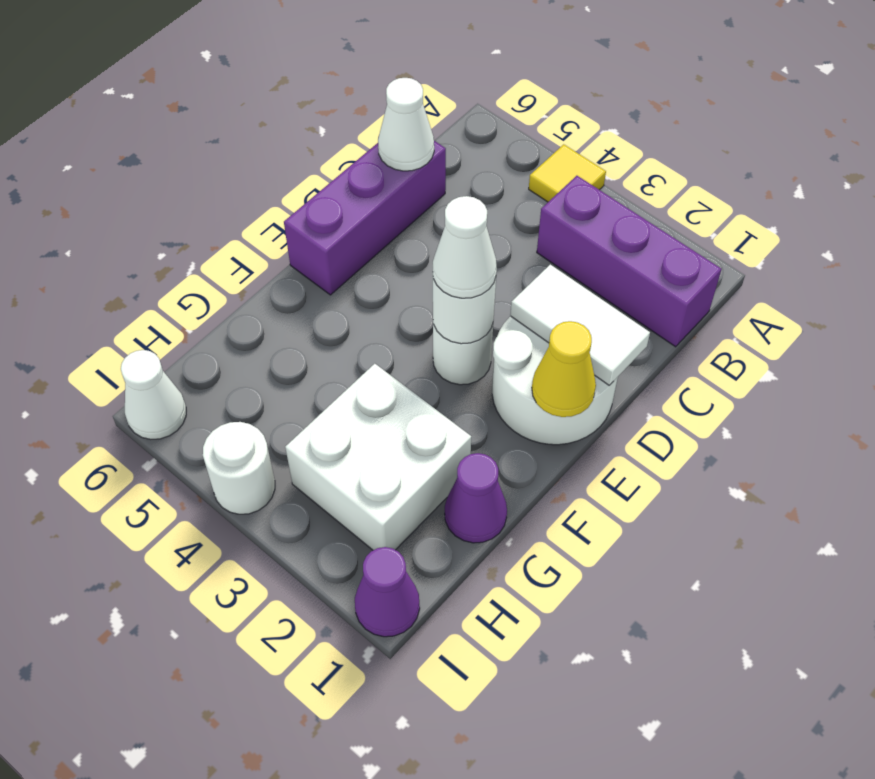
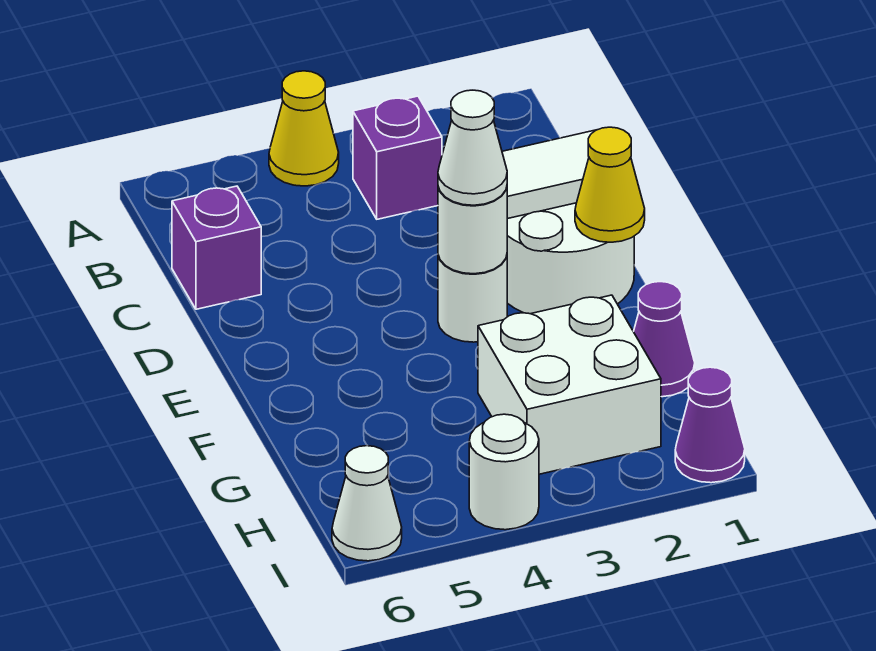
yellow 1x1 tile [529,144,606,202] -> yellow 1x1 cone [269,71,339,186]
purple 1x3 brick [537,176,721,347] -> purple 1x1 brick [353,96,442,219]
purple 1x3 brick [284,141,446,295] -> purple 1x1 brick [172,186,261,309]
white 1x1 cone [378,78,434,171] -> none

